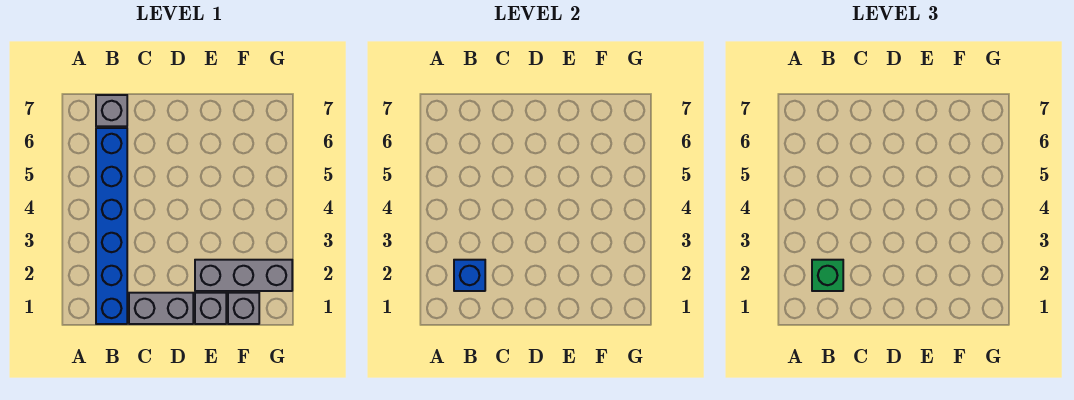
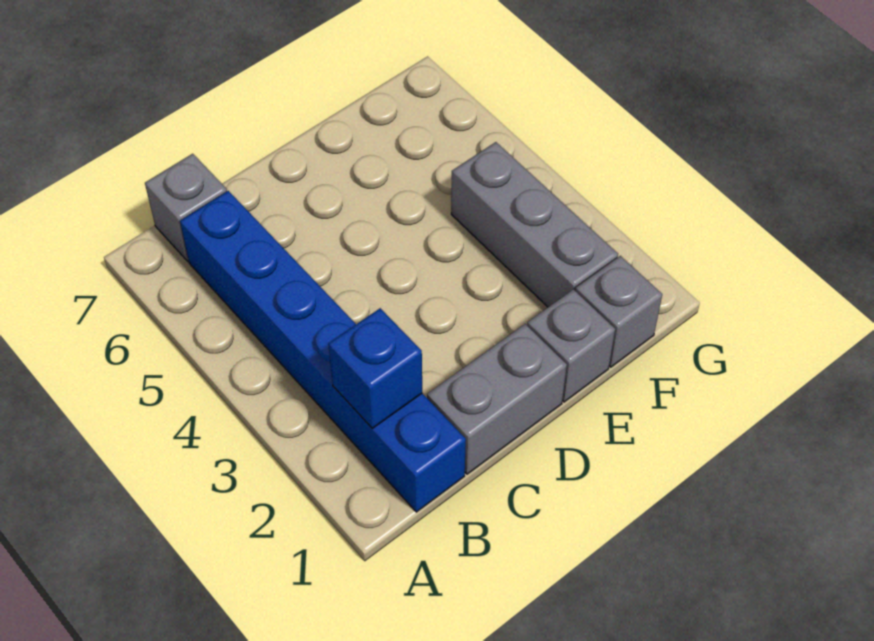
green 1x1 brick [812,260,843,291] -> none
grey 1x3 brick [195,260,292,291] -> grey 1x3 brick turned to [451,142,618,307]

